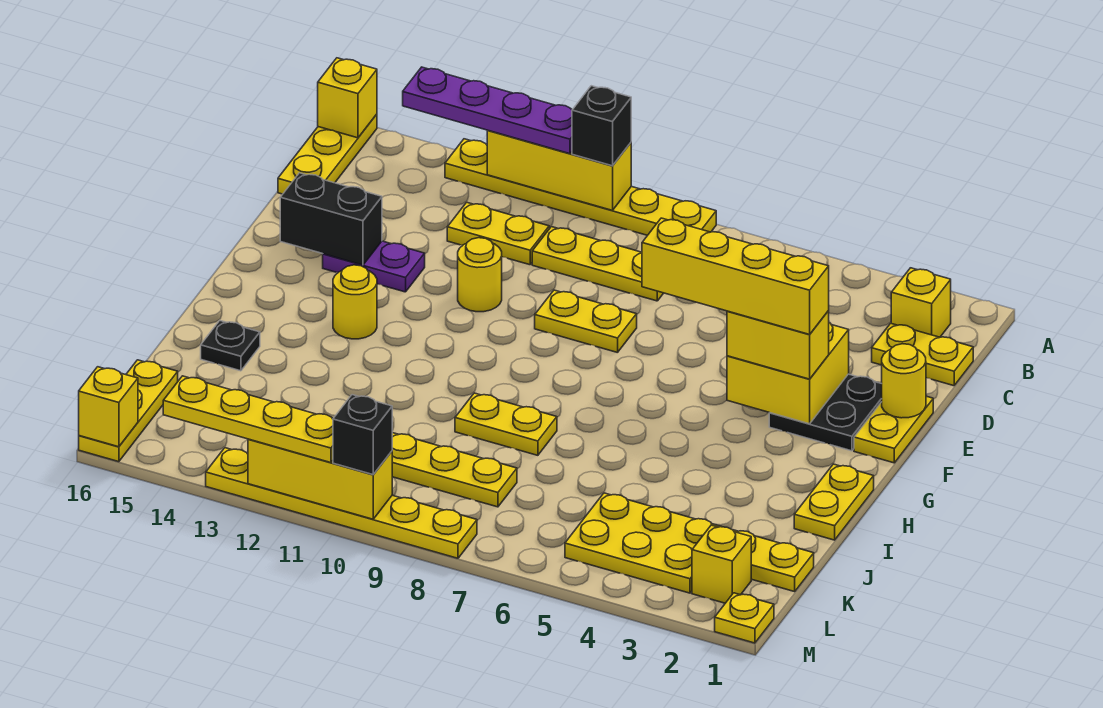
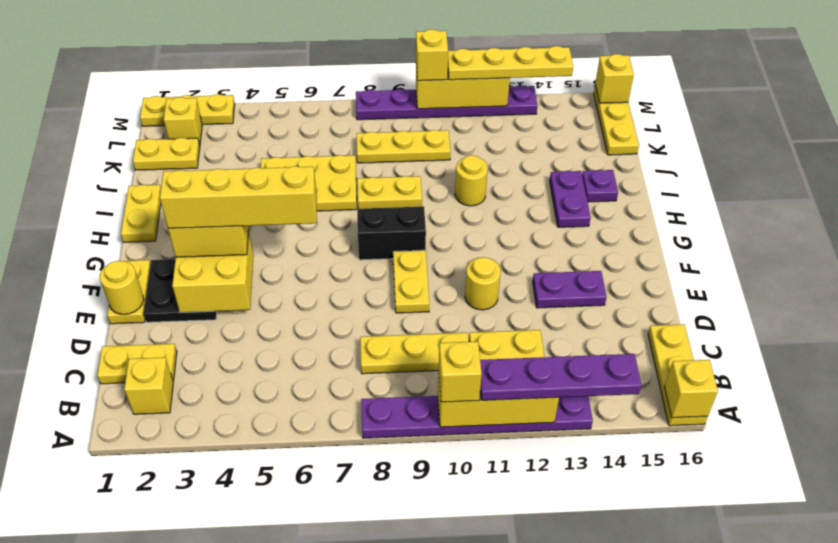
yellow 1x6 plate [445,139,716,235] -> purple 1x6 plate [361,396,593,438]
black 1x1 brick [572,86,631,166] -> yellow 1x1 brick [439,342,482,402]
yellow 1x2 plate [535,290,637,353] -> yellow 1x2 plate turned to [393,250,429,313]
black 1x2 brick [280,173,382,265] -> black 1x2 brick moved to [357,207,426,260]
yellow 1x1 round brick [333,265,377,339] -> yellow 1x1 round brick moved to [455,155,488,206]
none -> purple 1x2 plate [550,171,591,227]
black 1x1 plate [201,321,260,371] -> purple 1x1 plate [582,170,618,202]
yellow 2x3 plate [565,493,722,593] -> yellow 2x3 plate moved to [261,155,357,211]
yellow 1x1 plate [715,593,774,643] -> yellow 1x3 plate [140,94,235,126]
yellow 1x6 plate [206,448,477,558] -> purple 1x6 plate [356,85,538,120]
black 1x1 brick [333,395,392,475] -> yellow 1x1 brick [416,29,448,81]

